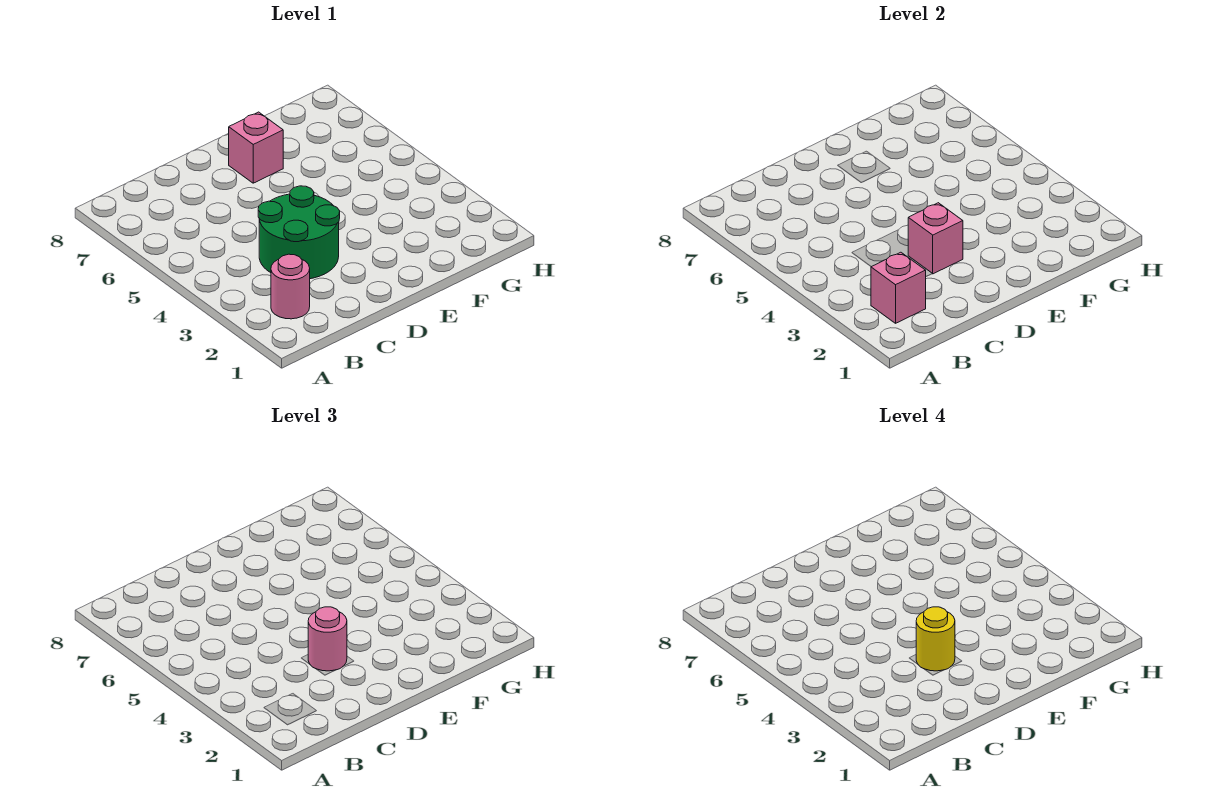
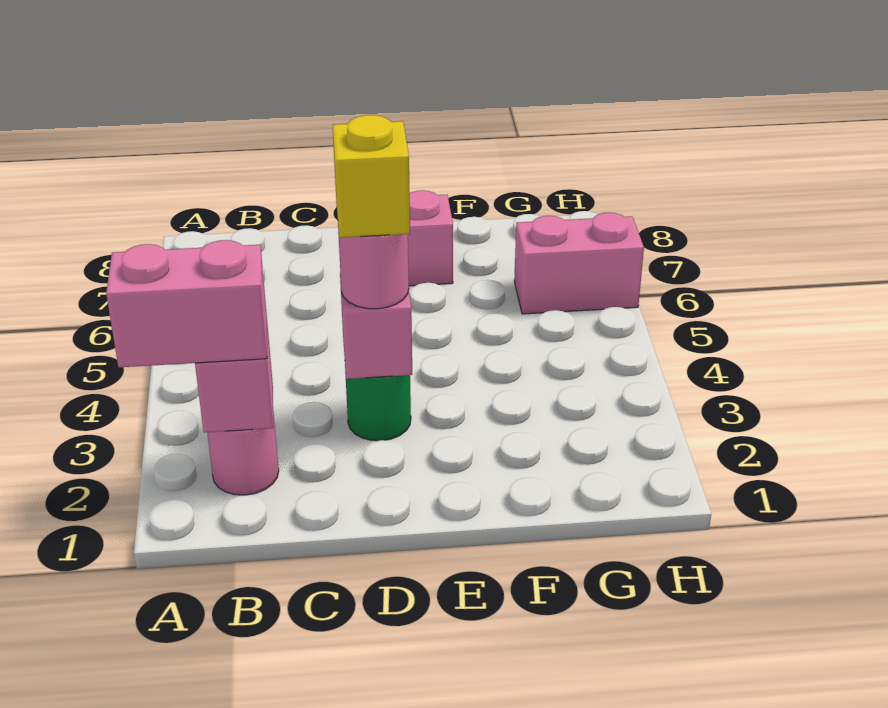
none -> pink 1x2 brick [106,240,267,367]
green 2x2 round brick [258,186,340,279] -> green 1x1 round brick [345,370,411,441]
yellow 1x1 round brick [916,607,955,671] -> yellow 1x1 brick [333,115,410,238]
none -> pink 1x2 brick [514,212,644,314]

